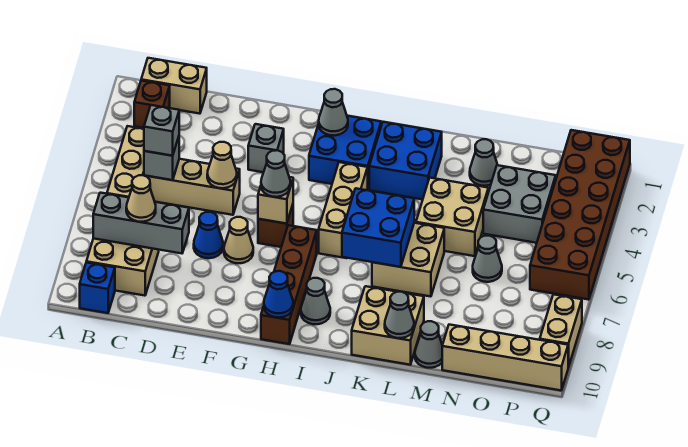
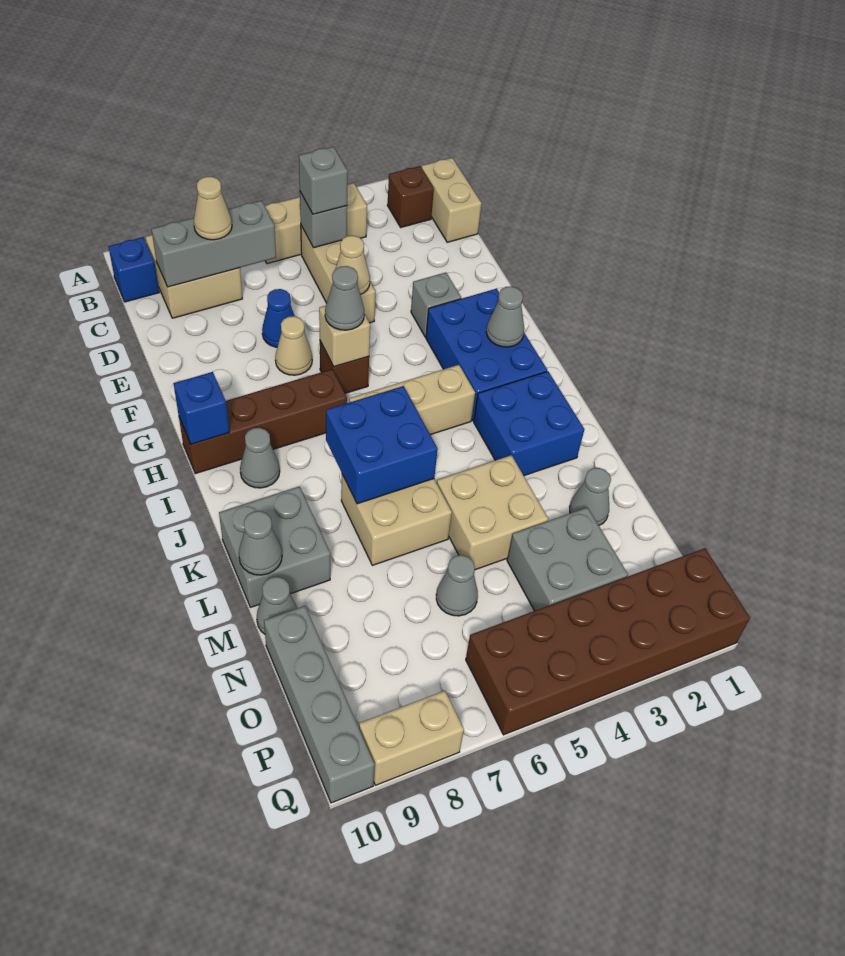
grey 1x3 brick [93,193,189,253] -> grey 1x3 brick turned to [152,201,276,287]
blue 2x2 brick [309,116,381,188] -> blue 2x3 brick [426,289,547,421]
blue 1x1 cone [264,271,293,318] -> blue 1x1 brick [174,372,229,444]
tan 2x2 brick [352,286,424,365] -> grey 2x2 brick [219,487,330,607]
tan 1x4 brick [442,325,568,390] -> grey 1x4 brick [264,606,375,803]

